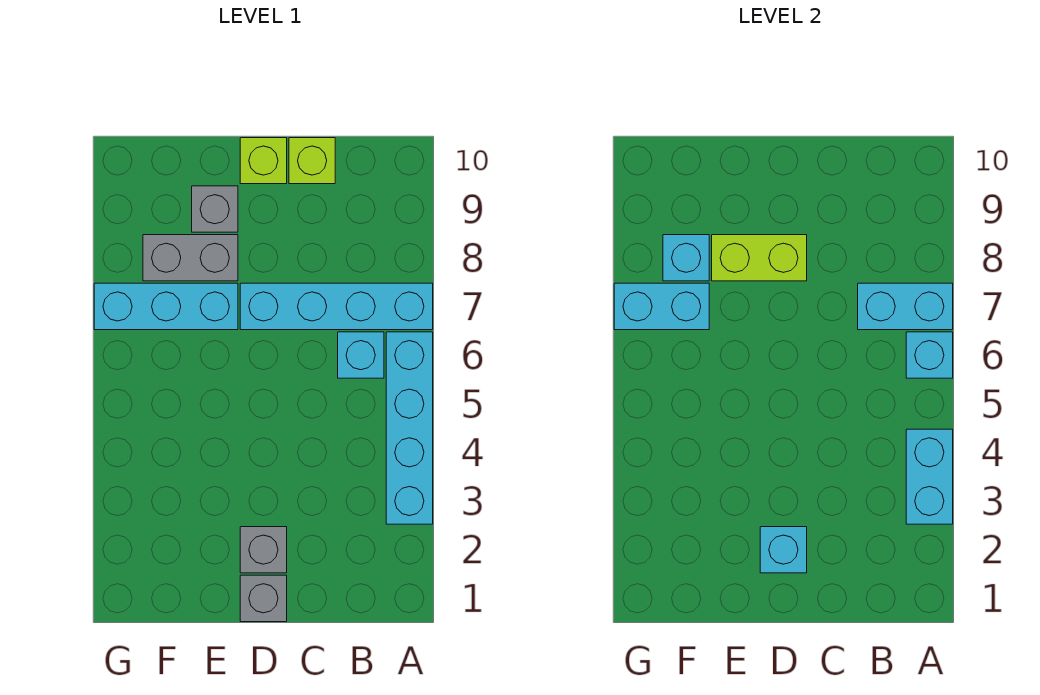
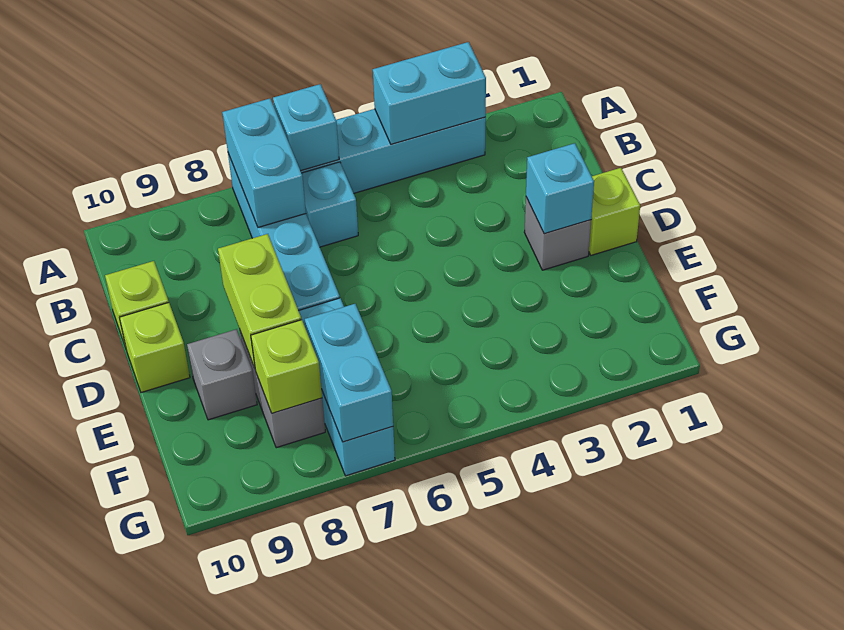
grey 1x1 brick [240,575,287,622] -> lime 1x1 brick [589,168,640,255]
cyan 1x1 brick [663,235,709,281] -> lime 1x1 brick [251,320,322,413]

